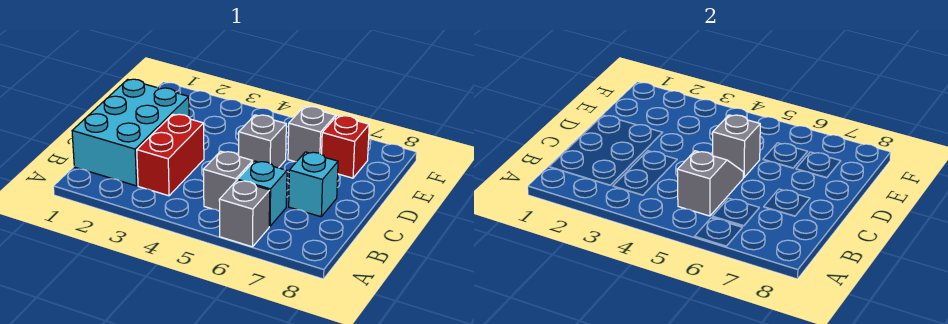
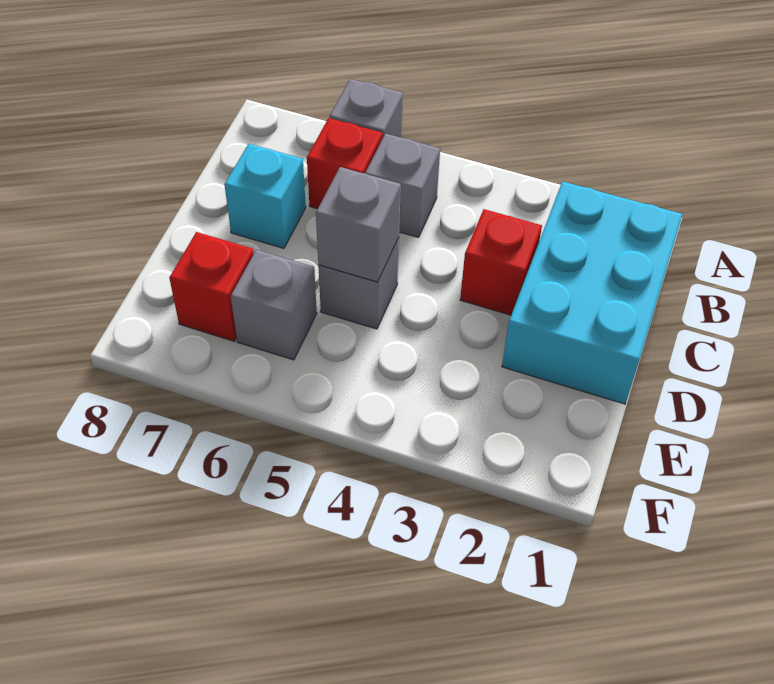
red 1x2 brick [137,114,204,196] -> red 1x1 brick [460,209,542,315]
grey 1x2 slope [677,151,743,216] -> none
cyan 1x1 brick [238,161,287,226] -> red 1x1 brick [307,118,383,209]

